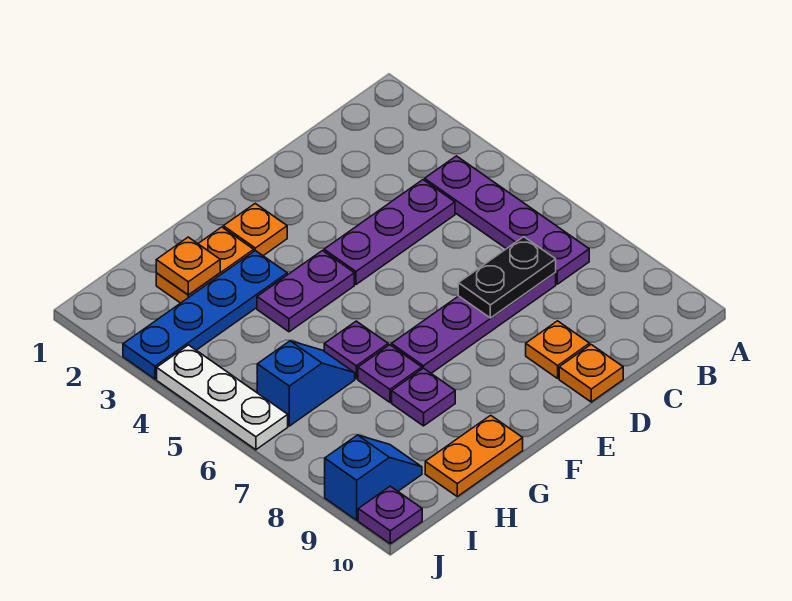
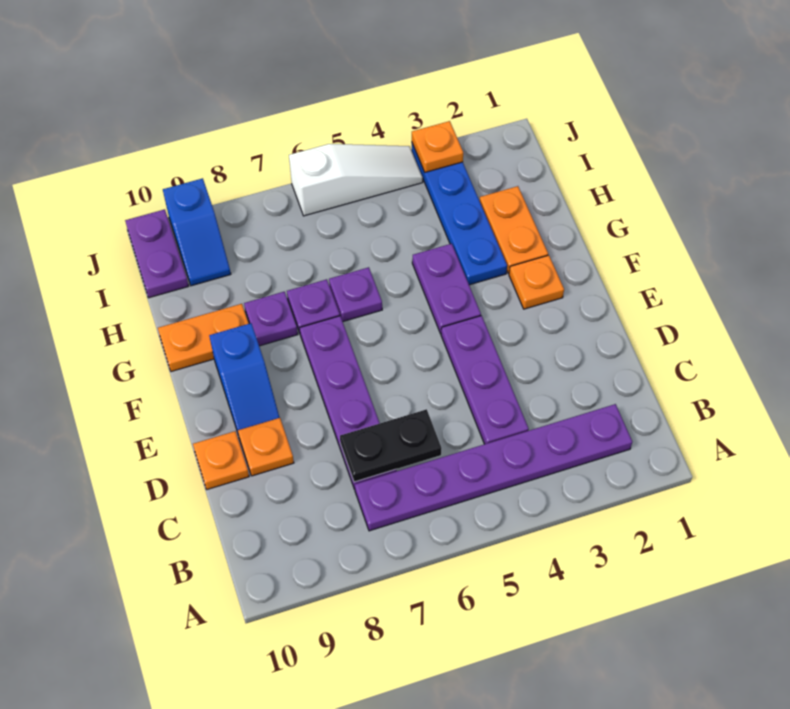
purple 1x4 plate [425,156,589,284] -> purple 1x6 plate [355,404,632,531]
black 1x2 plate [458,237,556,318] -> black 1x2 plate turned to [340,409,441,482]
orange 1x2 plate [425,415,523,496] -> orange 1x2 plate turned to [158,304,249,372]
orange 1x1 plate [156,237,220,295] -> orange 1x1 plate moved to [412,121,463,172]
blue 1x2 slope [257,341,355,426] -> blue 1x2 slope moved to [209,323,280,432]
white 1x3 plate [157,345,288,450] -> white 1x3 slope [289,144,423,216]
purple 1x1 plate [358,486,422,544] -> purple 1x2 plate [125,209,189,298]

